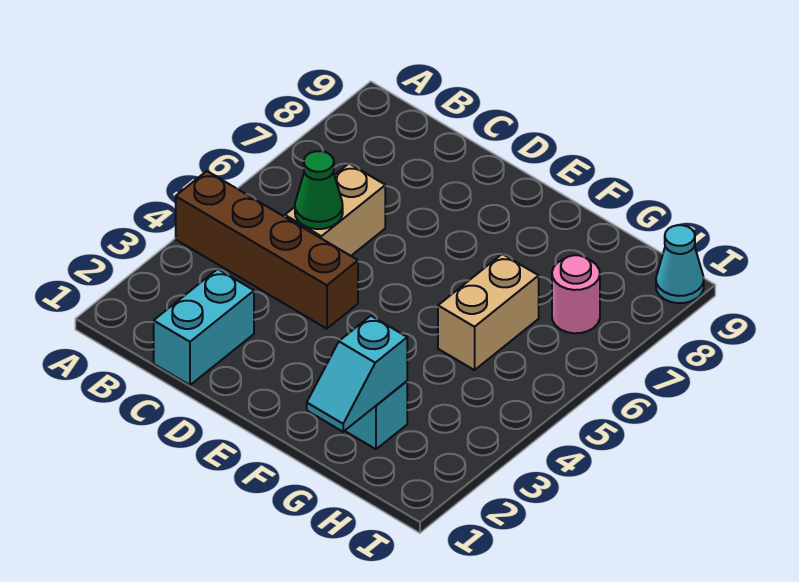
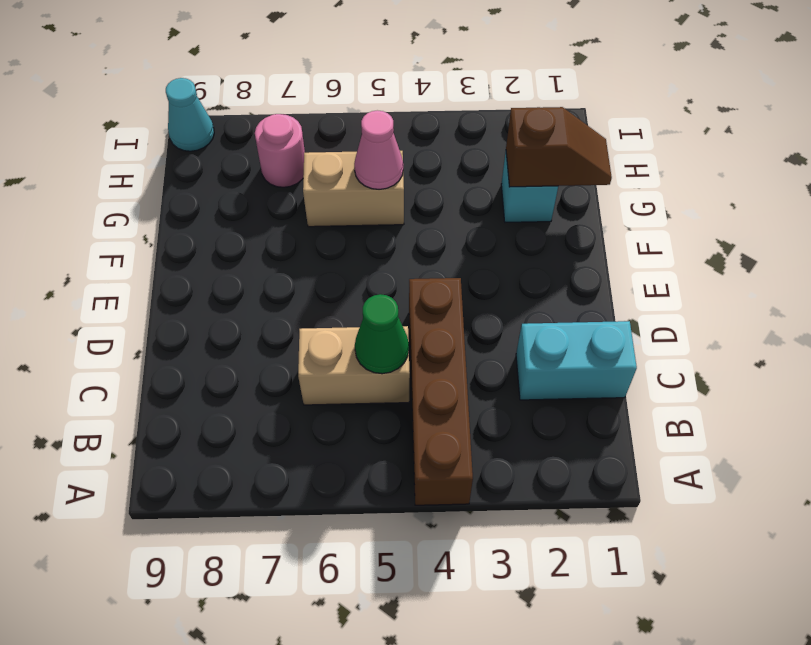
cyan 1x2 slope [307,316,407,432] -> brown 1x2 slope [506,107,612,187]
none -> pink 1x1 cone [354,110,403,189]

